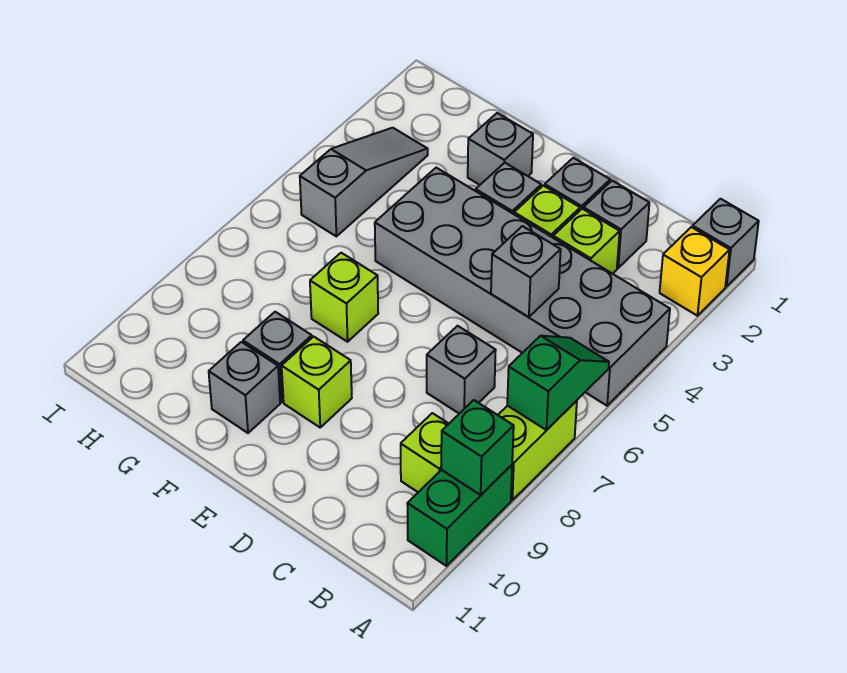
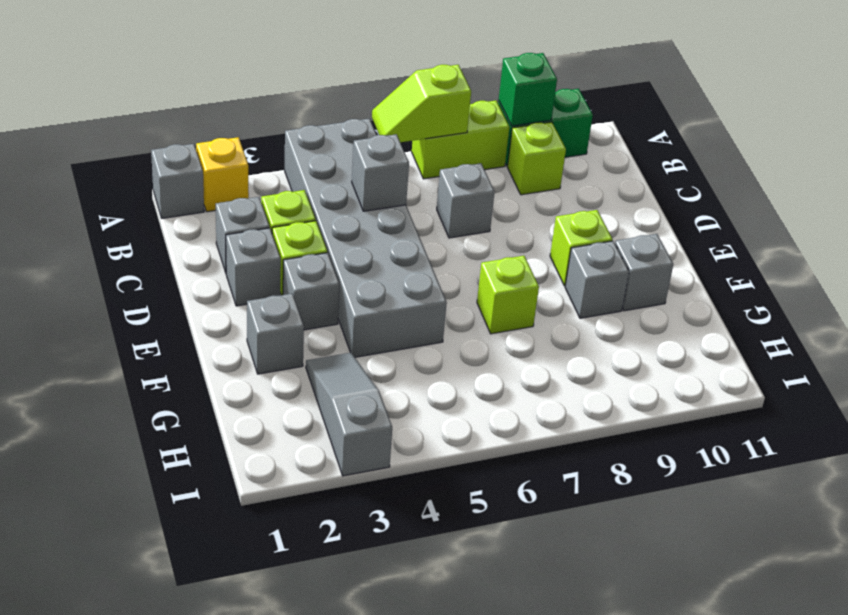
green 1x2 slope [507,336,609,430] -> lime 1x2 slope [372,65,471,142]
grey 1x3 slope [300,128,428,236] -> grey 1x3 slope turned to [306,353,392,476]

